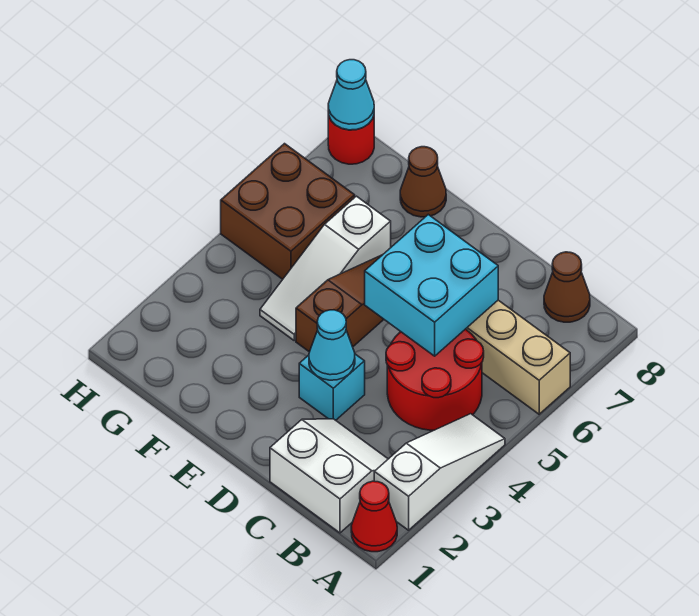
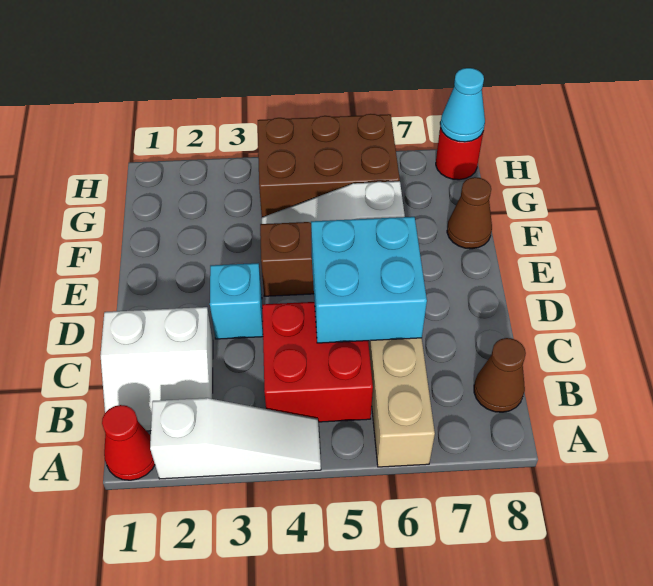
white 2x2 slope [270,419,388,533] -> white 2x2 slope turned to [101,307,213,431]
red 2x2 round brick [386,329,484,430] -> red 2x2 brick [262,302,373,422]
cyan 1x1 cone [309,310,355,380] -> none
brown 2x2 brick [221,144,355,279] -> brown 2x3 brick [258,114,400,217]

